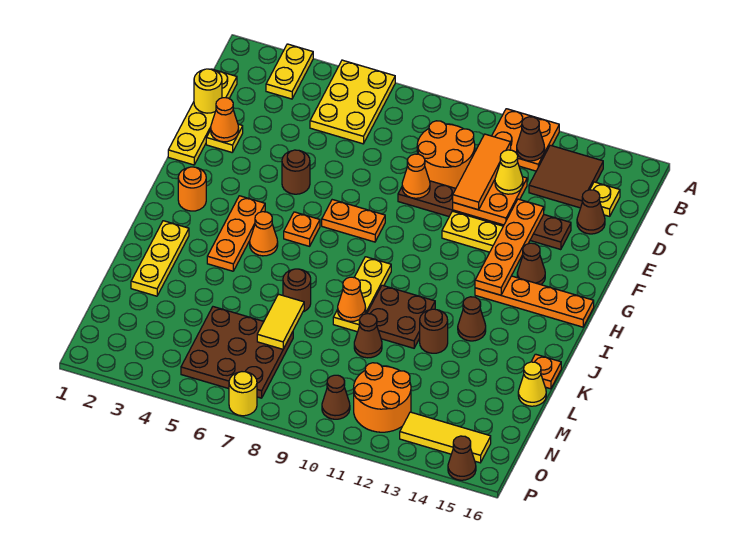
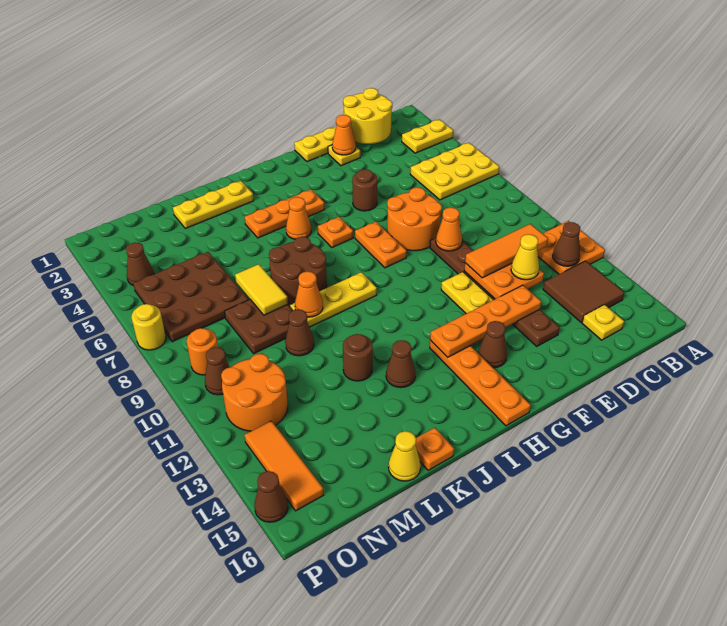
orange 2x2 round brick [417,121,475,188] -> orange 2x2 round brick moved to [387,187,442,251]
yellow 1x1 round brick [194,69,222,113] -> yellow 2x2 round brick [343,88,392,144]
brown 1x1 cone [577,190,605,234] -> brown 1x1 cone moved to [126,242,154,286]
orange 1x1 round brick [178,167,206,211] -> orange 1x1 round brick moved to [187,328,218,375]
brown 2x2 plate [367,285,435,348] -> brown 2x2 plate moved to [224,300,293,353]
brown 1x1 round brick [283,269,311,312] -> brown 2x2 round brick [269,237,327,304]
yellow 1x2 tile [257,294,304,349] -> yellow 1x2 tile turned to [235,264,288,315]
yellow 1x3 tile [400,412,491,463] -> orange 1x3 tile [245,421,324,511]

